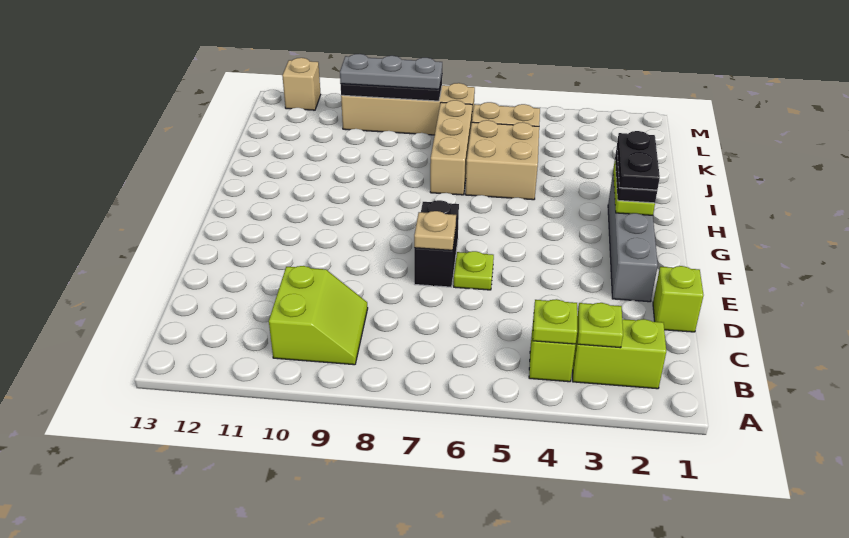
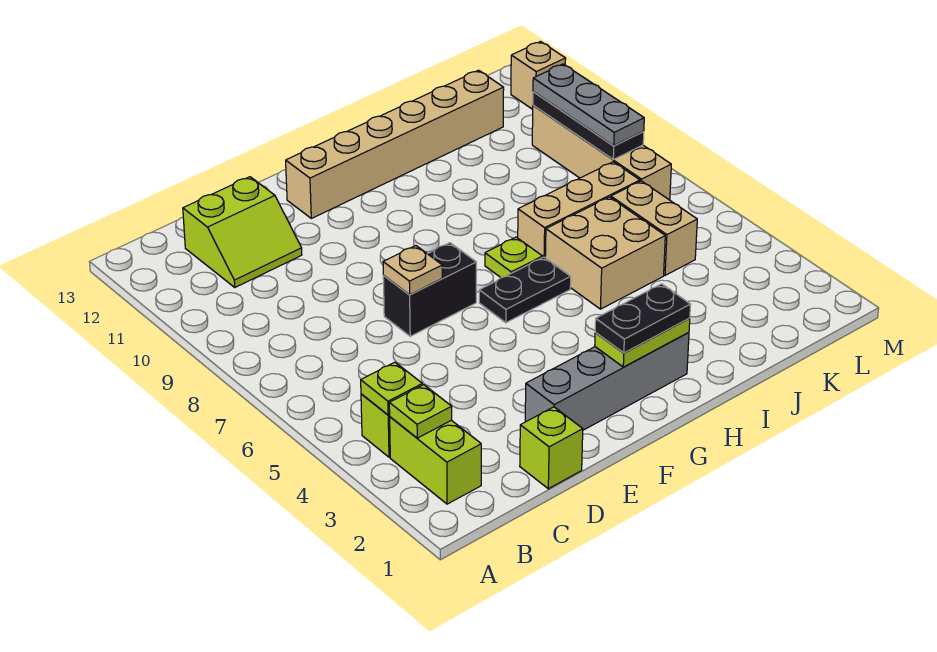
lime 2x2 slope [269,266,368,365] -> lime 2x2 slope moved to [183,177,302,287]
lime 1x1 plate [454,251,494,290] -> lime 1x1 plate moved to [485,237,543,278]
none -> tan 1x6 brick [286,70,504,218]
black 1x2 plate [617,131,660,190] -> black 1x2 plate moved to [479,257,571,323]

